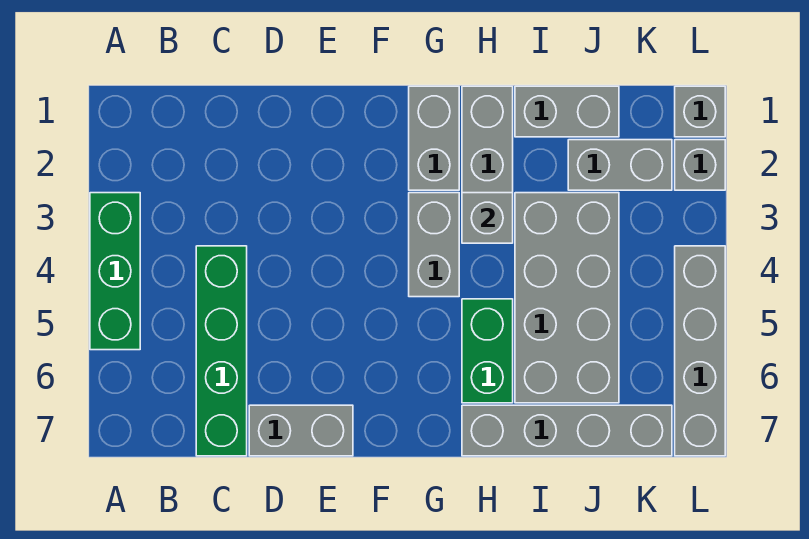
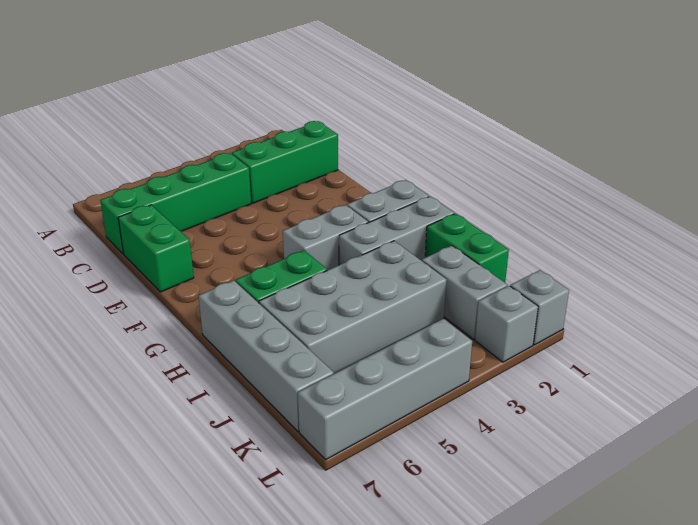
green 1x3 brick [90,193,140,350] -> green 1x3 brick moved to [232,121,338,203]
grey 1x2 brick [249,405,353,456] -> green 1x2 brick [118,205,194,292]
grey 1x1 brick [462,193,513,243] -> none
grey 1x2 brick [515,86,619,137] -> green 1x2 brick [425,214,509,282]

